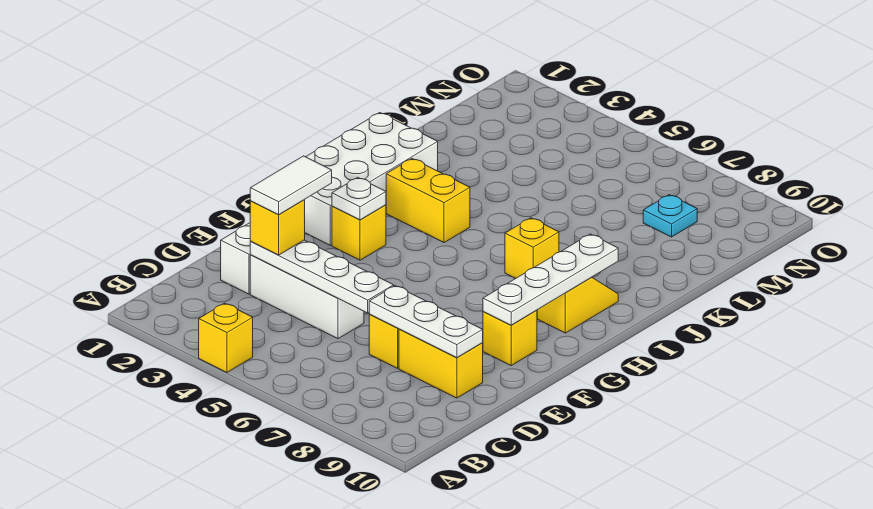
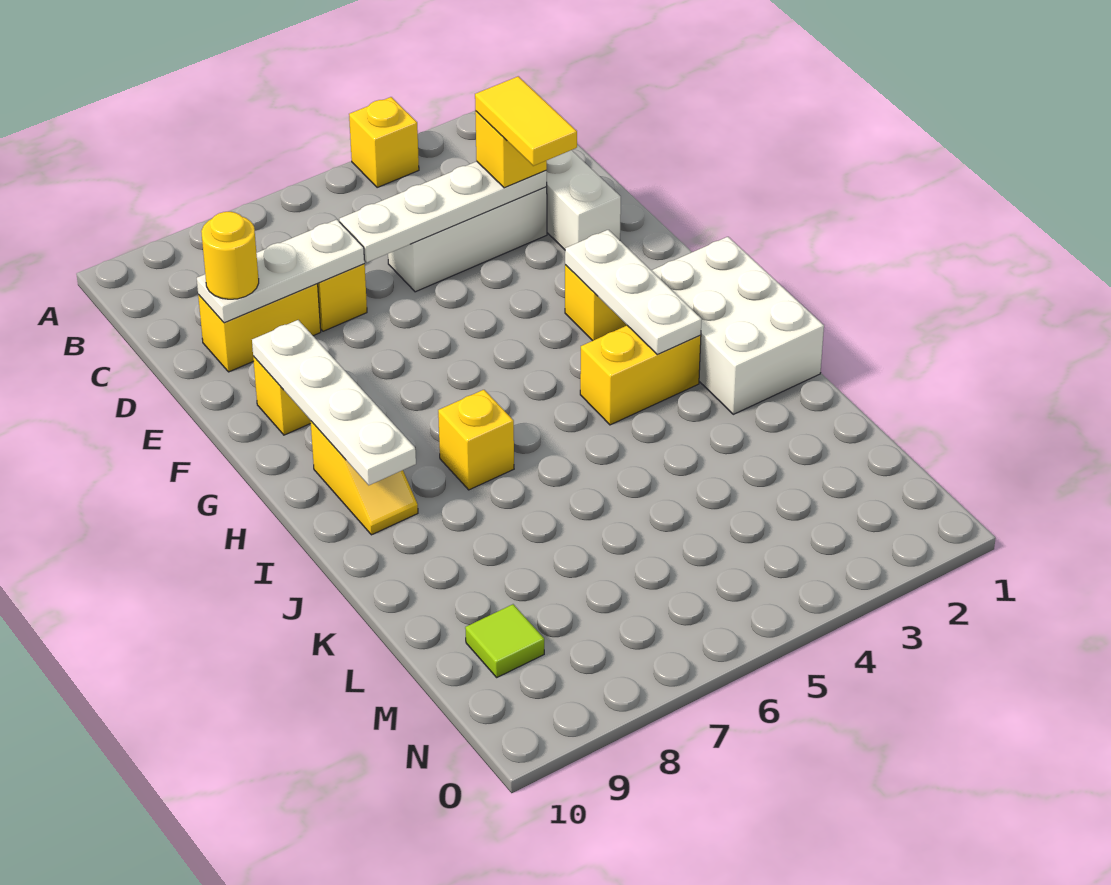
white 1x2 tile [250,156,332,215] -> yellow 1x2 tile [475,76,577,166]
none -> yellow 1x1 round brick [201,212,259,299]
white 2x4 brick [305,113,438,245] -> white 2x3 brick [651,237,824,414]
white 1x1 plate [332,177,386,220] -> white 1x3 plate [565,230,702,354]
cyan 1x1 plate [643,195,697,237] -> none
none -> lime 1x1 tile [465,604,544,677]

